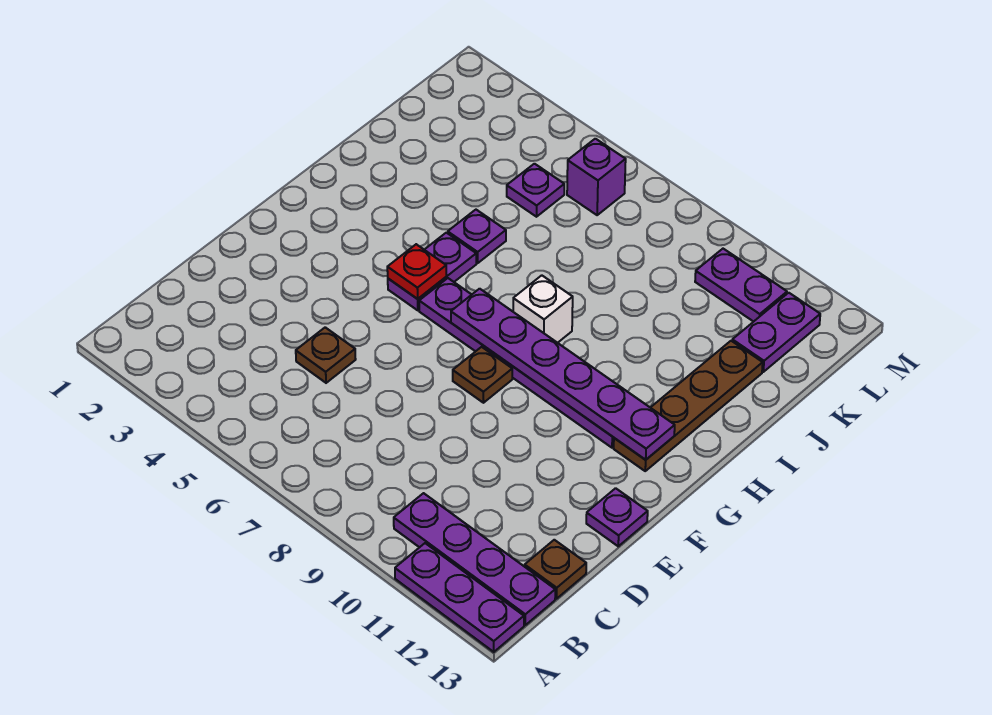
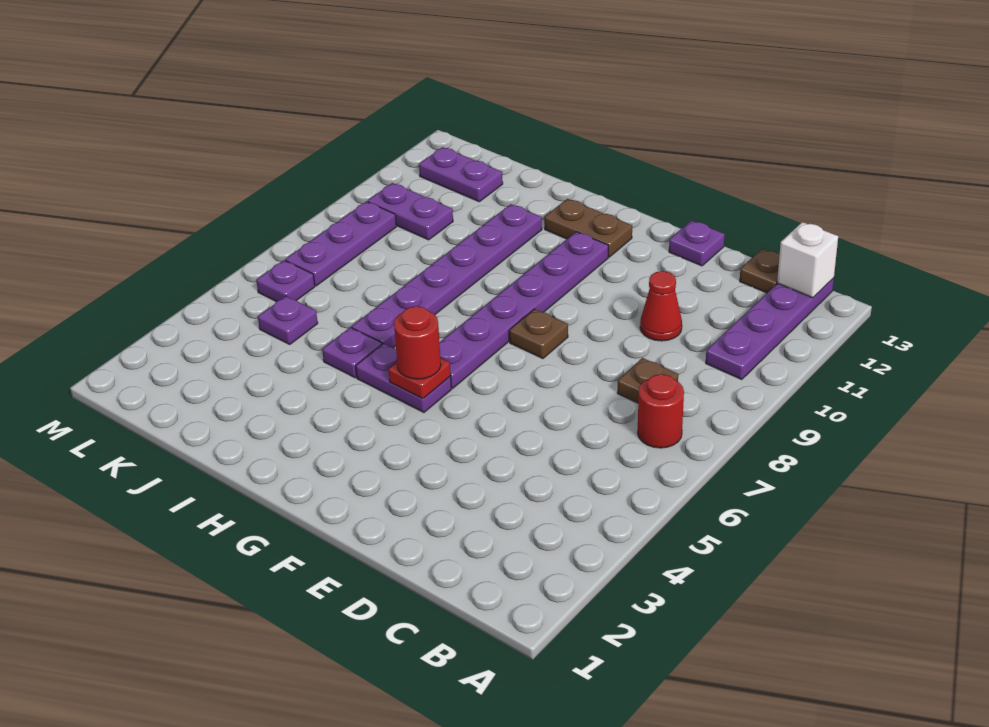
purple 1x3 plate [395,543,524,652] -> purple 1x3 plate moved to [285,201,396,286]
none -> red 1x1 round brick [638,374,684,448]
brown 1x1 plate [296,327,356,383] -> brown 1x1 plate moved to [617,358,678,403]
none -> red 1x1 cone [640,271,682,341]
none -> red 1x1 round brick [394,306,441,379]
purple 1x6 plate [451,289,675,460] -> purple 1x6 plate moved to [352,204,542,348]
brown 1x4 plate [614,341,763,471] -> brown 1x2 plate [544,199,632,257]
white 1x1 brick [513,275,573,343] -> white 1x1 brick moved to [777,222,838,298]
purple 1x1 brick [567,139,626,215] -> purple 1x1 plate [256,260,315,302]
purple 1x2 plate [695,249,787,322] -> purple 1x2 plate turned to [368,183,453,240]

